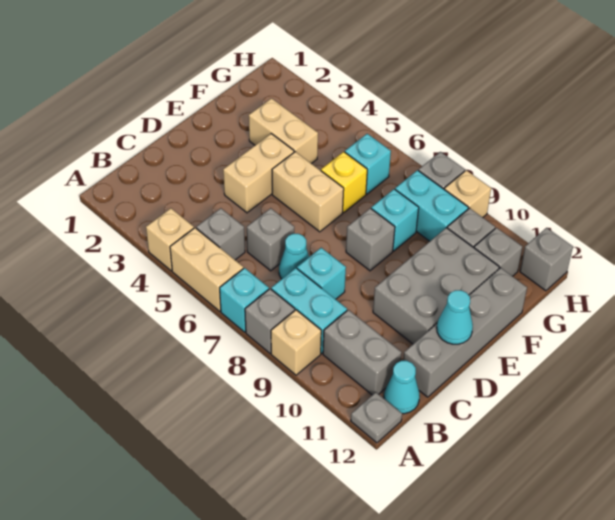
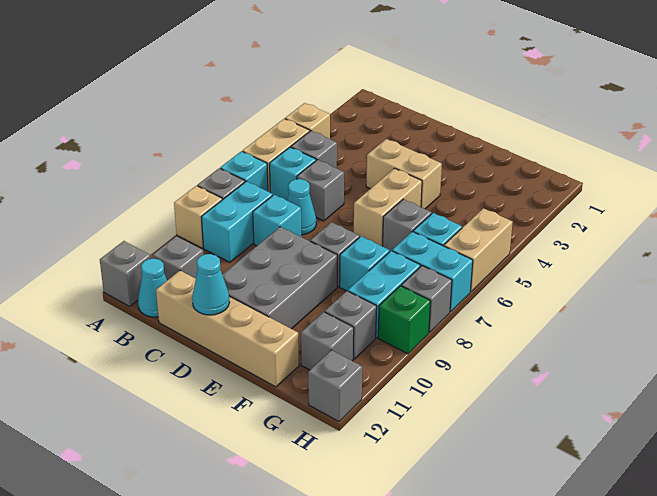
grey 1x1 plate [351,392,402,443] -> grey 1x1 brick [100,241,151,306]
none -> cyan 1x1 brick [269,147,316,201]
grey 1x2 brick [323,310,402,395] -> grey 1x1 brick [153,236,203,280]
grey 1x4 brick [403,268,527,397] -> tan 1x4 brick [156,271,299,387]
grey 2x3 brick [373,228,499,344] -> grey 2x3 brick turned to [222,227,337,329]
tan 1x2 brick [249,98,318,164] -> tan 1x2 brick moved to [444,208,513,292]
yellow 1x1 brick [321,152,367,213] -> grey 1x1 brick [383,199,432,251]
none -> cyan 1x2 brick [392,232,473,312]
tan 1x1 brick [444,170,491,217] -> green 1x1 brick [378,286,431,354]

